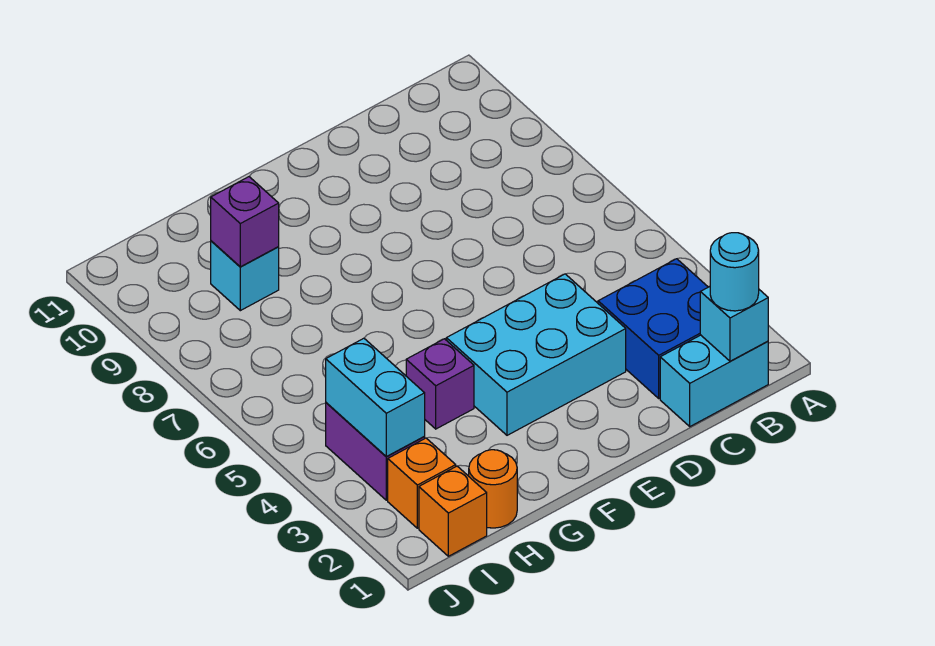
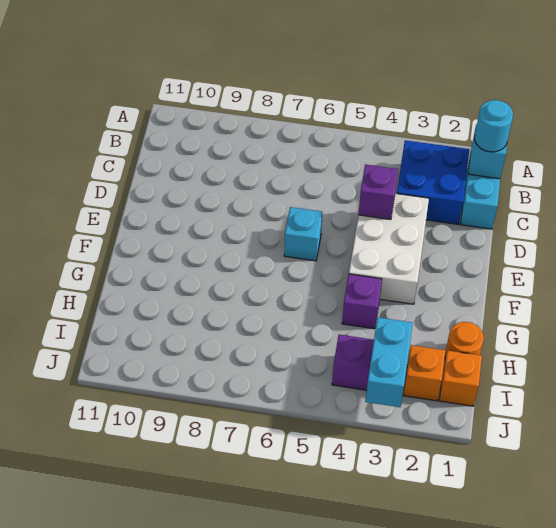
cyan 2x3 brick [446,274,626,435] -> white 2x3 brick [349,193,429,304]
cyan 1x1 brick [211,241,279,311] -> cyan 1x1 brick moved to [284,207,322,261]
purple 1x1 brick [211,177,279,267] -> purple 1x1 brick moved to [359,164,398,219]
cyan 1x2 brick [326,338,425,456] -> cyan 1x2 brick turned to [365,317,413,407]

